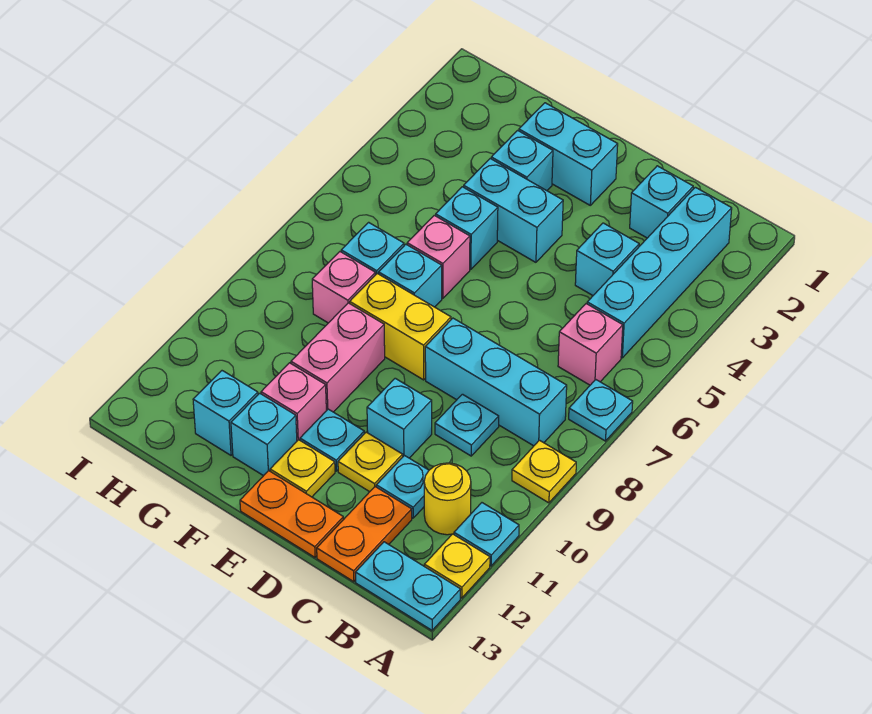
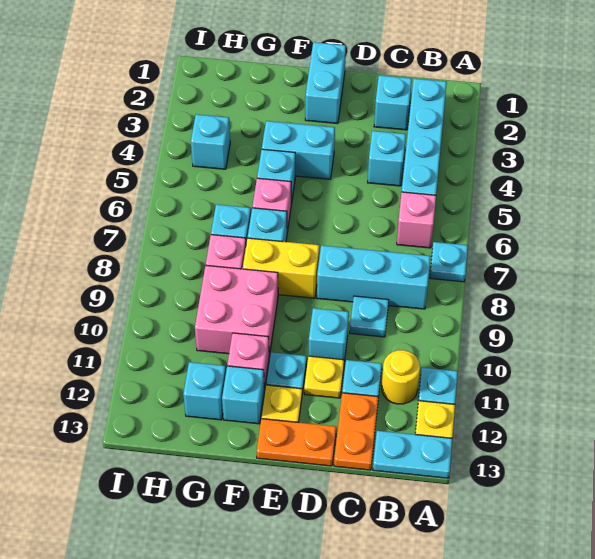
yellow 1x1 plate [512,440,576,503] -> none
cyan 1x2 brick [519,103,618,205] -> cyan 1x2 brick turned to [305,42,346,124]
cyan 1x1 brick [491,130,553,191] -> cyan 1x1 brick moved to [191,114,230,169]
pink 1x2 brick [291,303,385,412] -> pink 2x2 brick [195,265,278,357]

